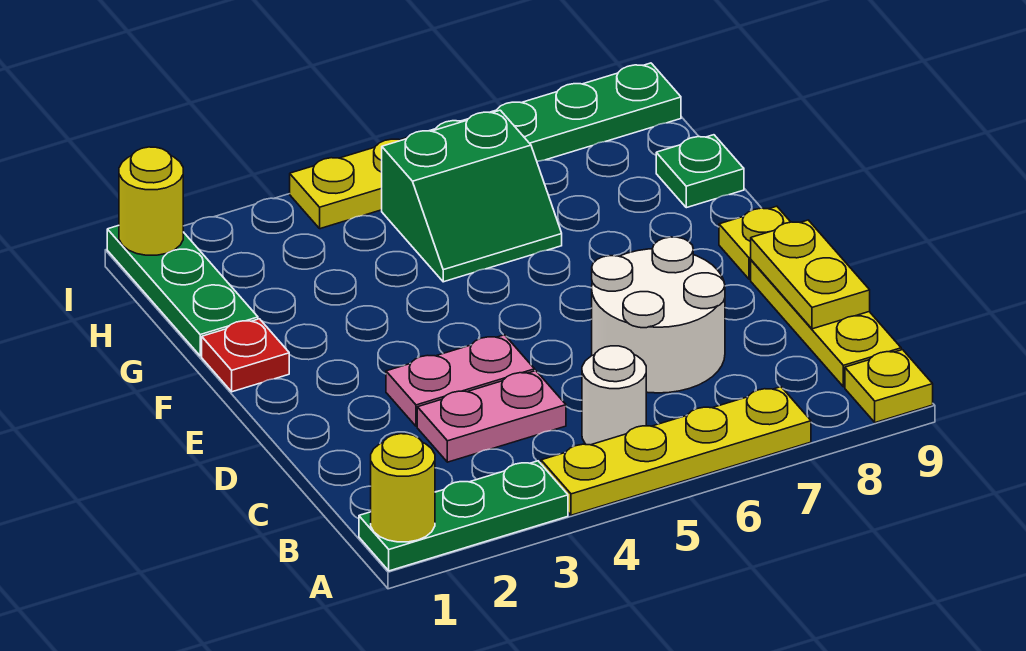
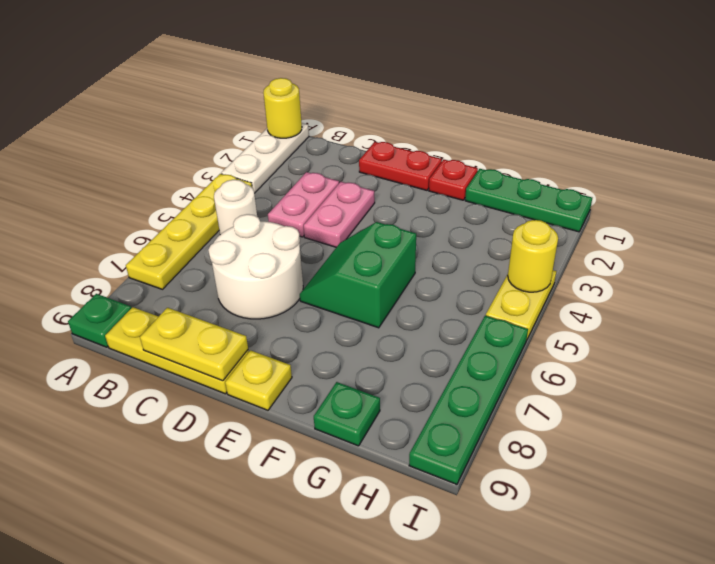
green 1x3 plate [359,461,568,571] -> white 1x3 plate [221,123,309,193]
yellow 1x1 plate [845,350,933,423] -> green 1x1 plate [68,294,131,347]
none -> red 1x2 plate [359,142,442,190]
green 2x2 slope [382,110,562,282] -> green 2x2 slope moved to [300,222,416,328]
yellow 1x1 round brick [119,147,183,255] -> yellow 1x1 round brick moved to [508,220,558,292]

